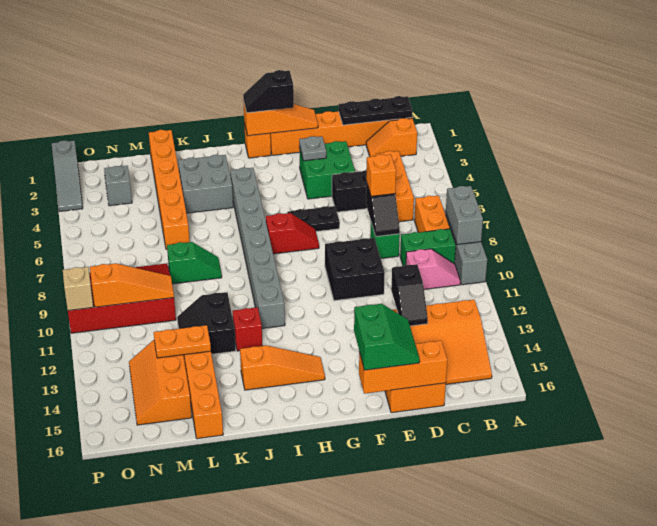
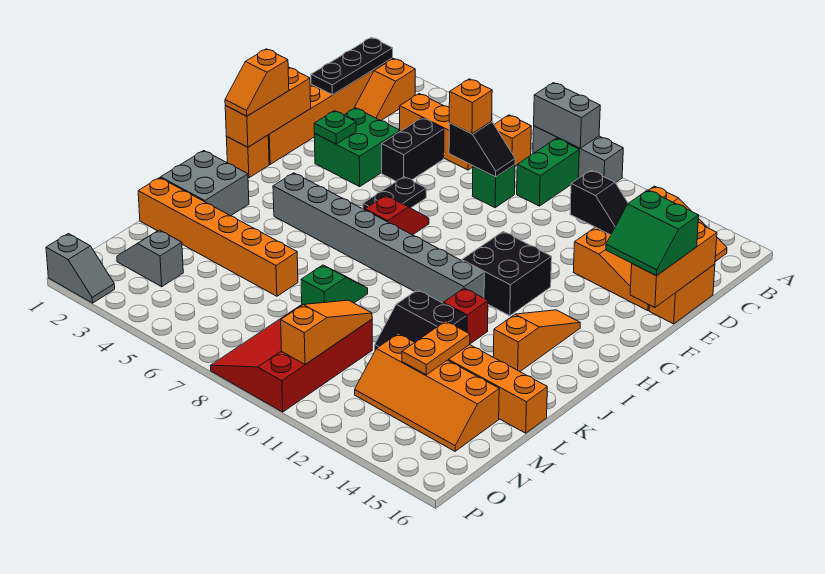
orange 1x2 brick [414,196,450,232] -> orange 1x1 brick [494,115,531,166]
pink 1x2 slope [406,249,460,289] -> none
black 2x2 brick [325,238,385,301] -> black 2x2 brick moved to [462,232,552,316]
green 2x2 slope [354,304,420,370] -> green 2x2 slope turned to [606,190,699,276]
orange 1x3 slope [243,100,318,136] -> orange 1x3 brick [225,67,311,147]
grey 1x1 plate [299,136,326,161] -> green 1x1 plate [314,111,356,144]
black 1x2 slope [243,70,294,113] -> orange 1x2 slope [225,49,289,116]
grey 2x2 brick [178,155,233,213] -> grey 2x2 brick moved to [161,151,249,216]
orange 2x3 slope [129,340,192,425] -> orange 2x4 slope [355,334,499,451]
grey 1x3 slope [52,140,83,212] -> grey 1x2 slope [46,234,115,303]
tan 1x1 brick [63,267,93,311] -> none

